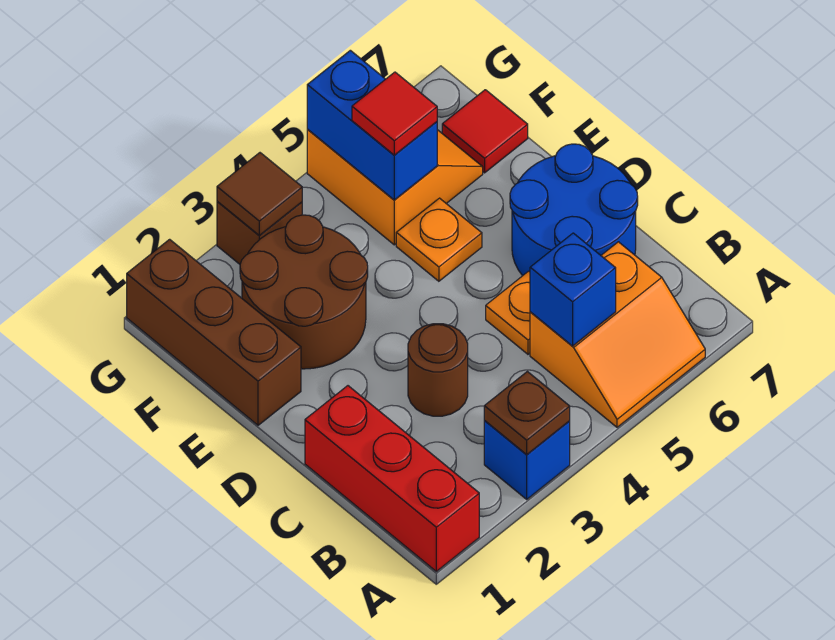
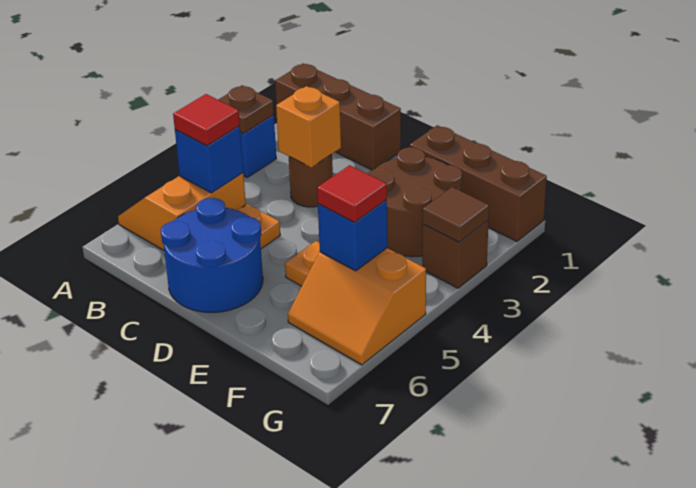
red 1x3 brick [305,386,479,571] -> brown 1x3 brick [275,63,401,170]
none -> orange 1x1 brick [276,86,341,167]
blue 1x2 brick [307,50,437,200] -> blue 1x1 brick [318,200,387,271]
red 1x1 tile [442,90,528,173] -> red 1x1 tile moved to [173,94,240,146]

